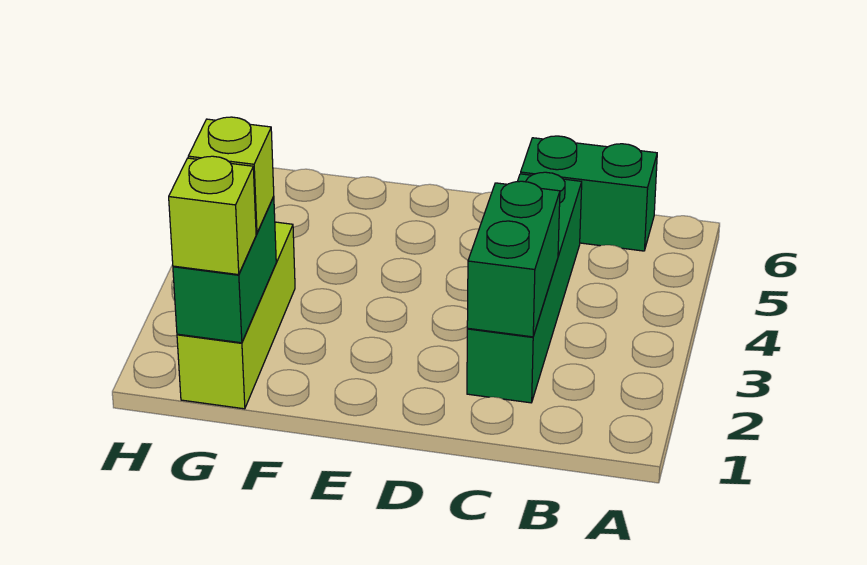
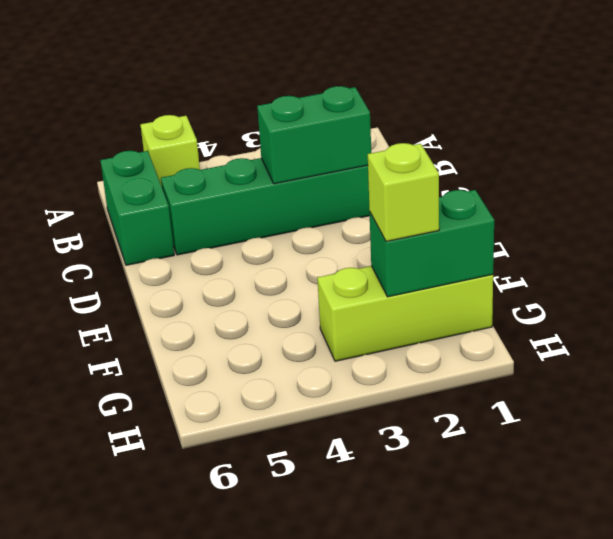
lime 1x1 brick [169,156,256,275] -> lime 1x1 brick moved to [140,115,200,186]

